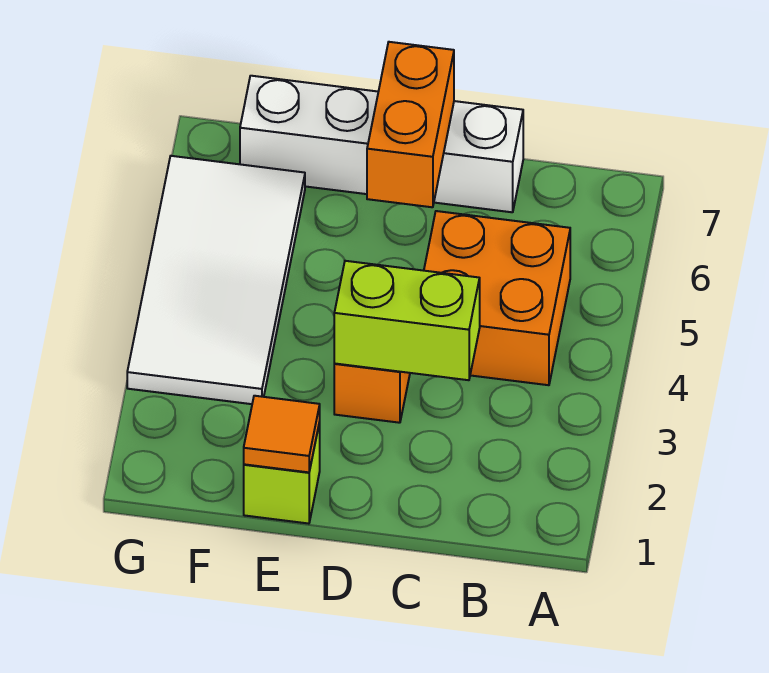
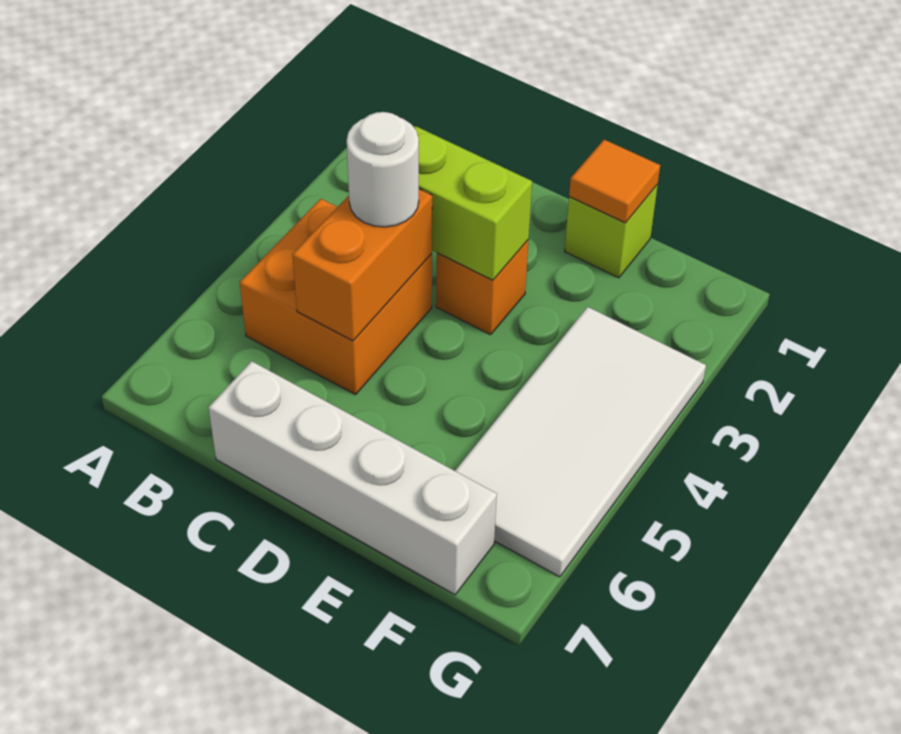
none -> white 1x1 round brick [347,112,419,227]
orange 1x2 brick [367,42,454,207] -> orange 1x2 brick moved to [292,189,432,341]

